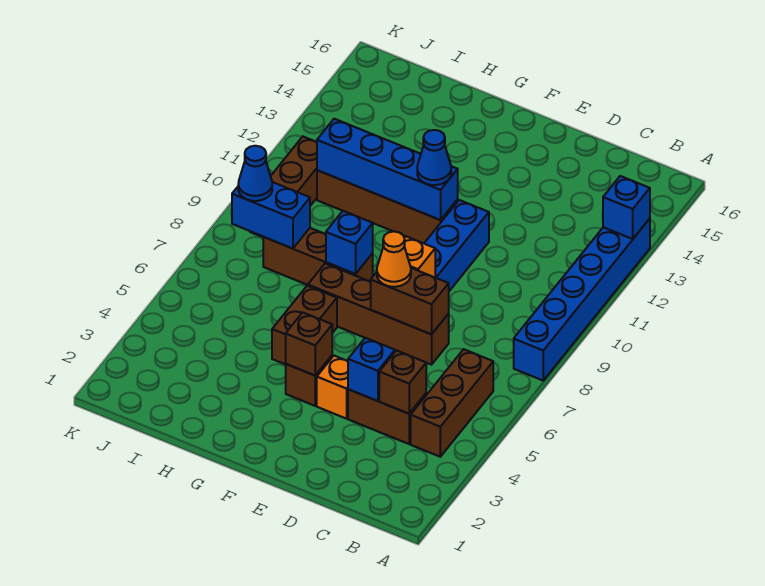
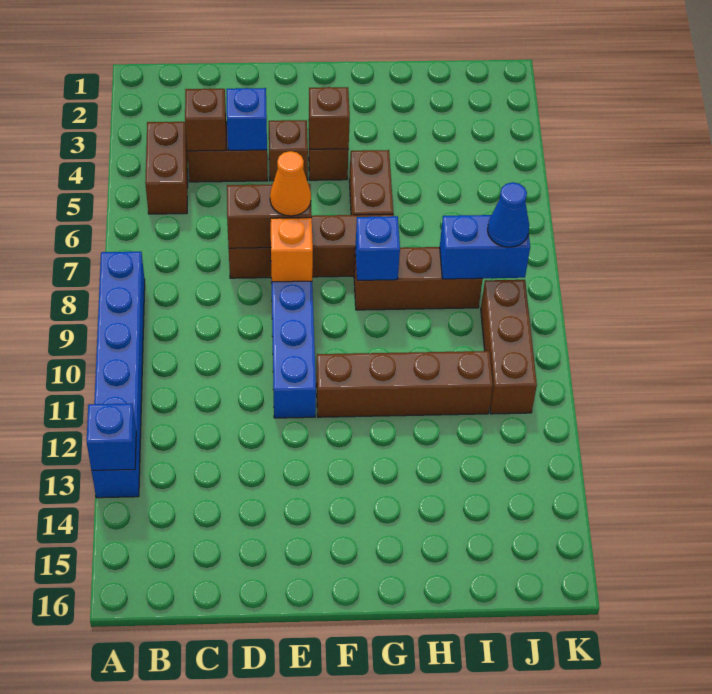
brown 1x3 brick [411,349,493,457] -> brown 1x2 brick [145,122,188,214]
orange 1x1 brick [317,356,348,419] -> brown 1x1 brick [269,120,308,181]
blue 1x4 brick [317,119,458,220] -> none
blue 1x1 cone [417,130,451,185] -> none

